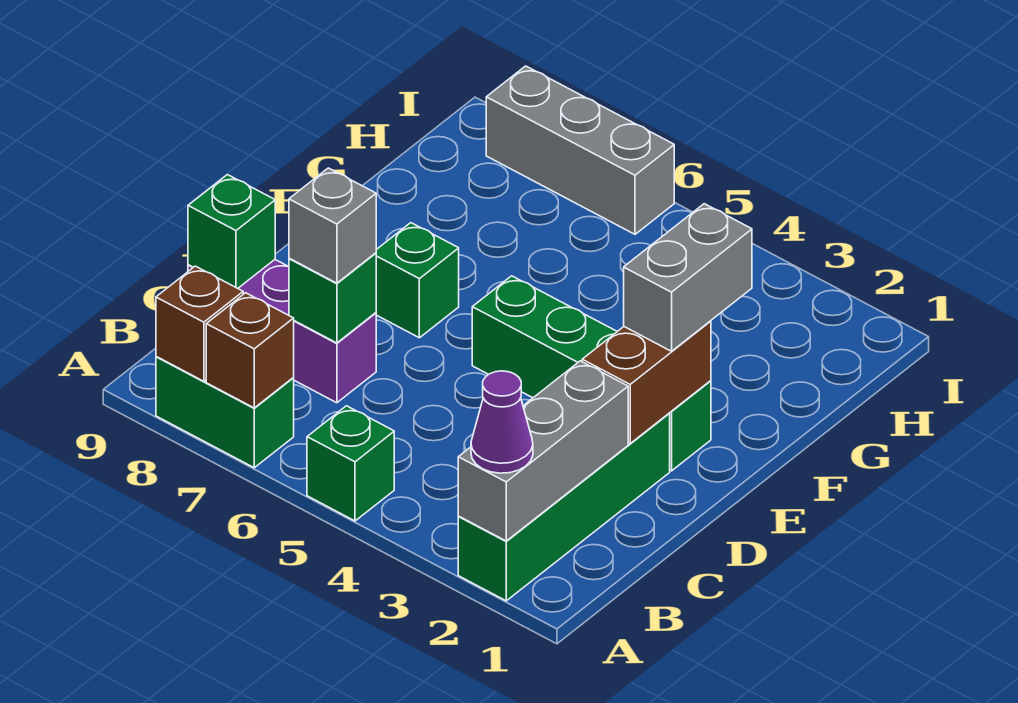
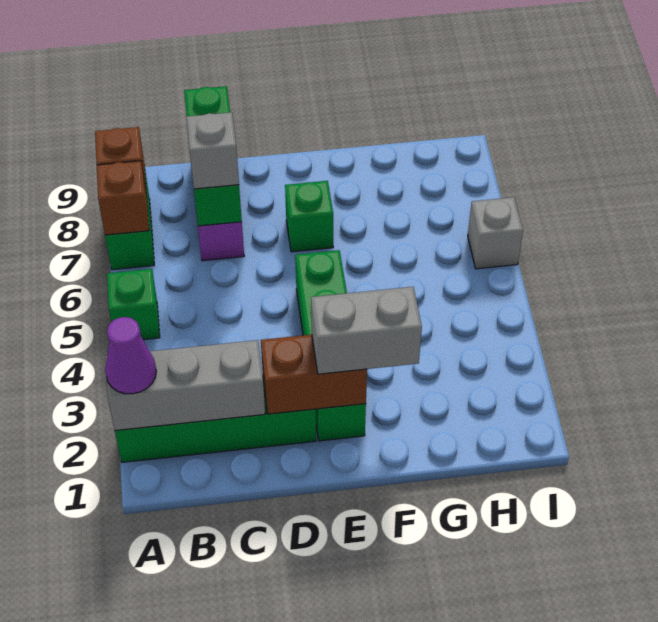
grey 1x3 brick [486,66,674,234] -> grey 1x1 brick [468,197,523,269]

